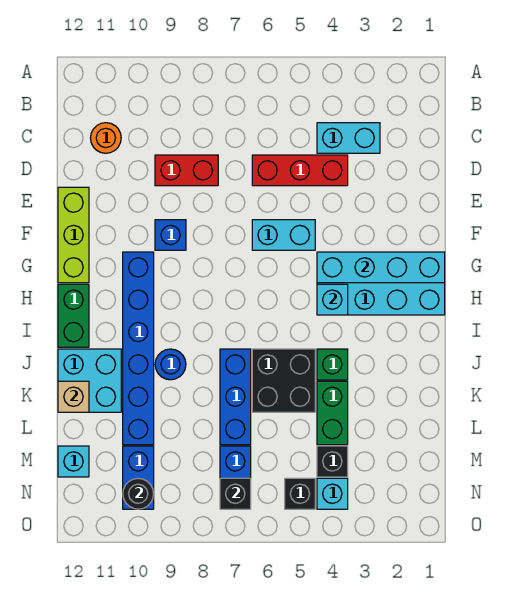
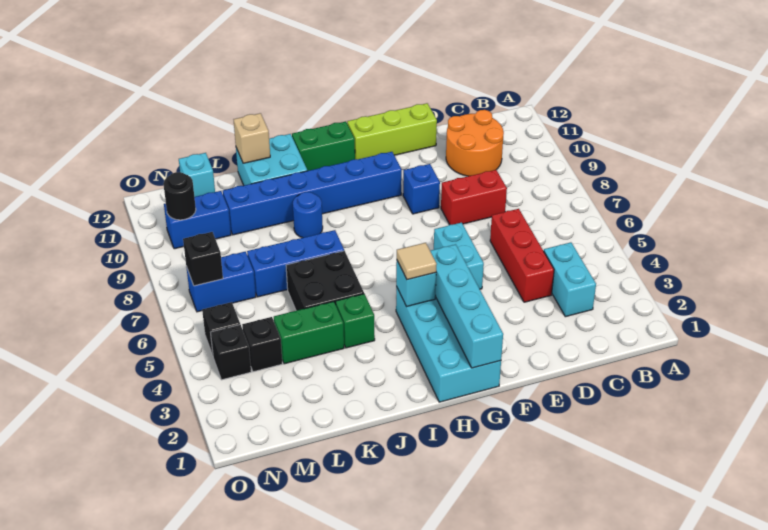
orange 1x1 round brick [91,123,121,153] -> orange 2x2 round brick [446,110,504,176]
red 1x2 brick [155,155,218,186] -> red 1x2 brick turned to [441,170,507,225]
none -> tan 1x1 tile [397,243,437,280]
cyan 1x1 brick [317,478,348,509] -> black 1x1 brick [210,325,251,380]

